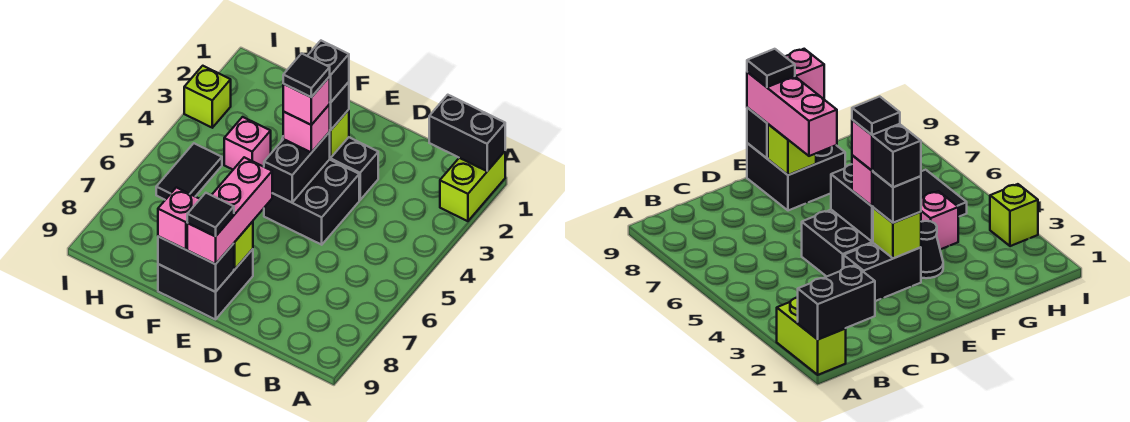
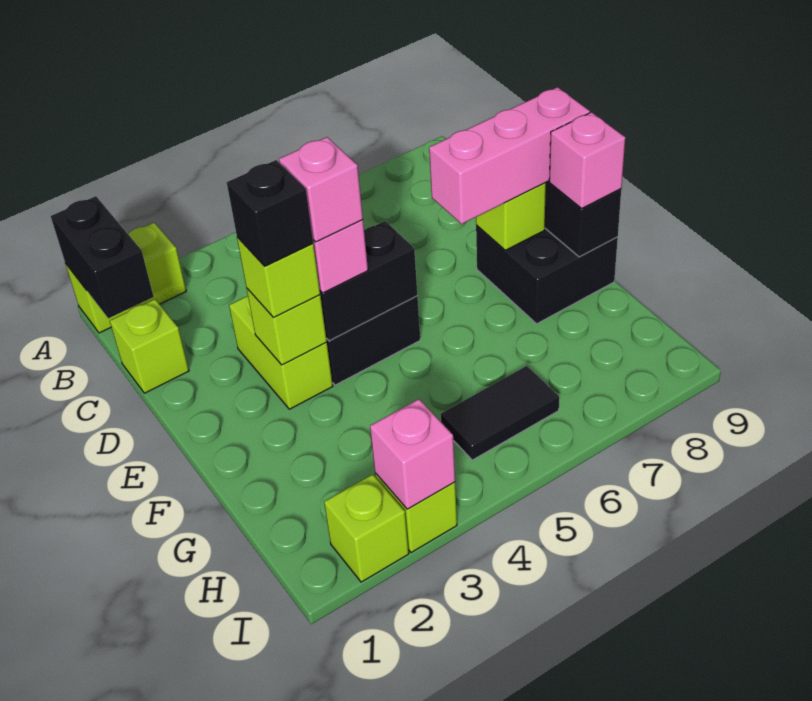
none -> lime 1x1 brick [110,299,189,393]
black 1x2 brick [330,137,378,200] -> lime 1x2 brick [229,296,333,409]
black 1x1 brick [330,82,349,130] -> lime 1x1 brick [237,237,320,318]
black 1x1 tile [283,53,330,97] -> none
black 1x1 tile [187,193,234,237] -> none
black 1x1 cone [921,221,943,278] -> none
pink 1x1 brick [224,117,271,169] -> pink 1x1 brick moved to [370,399,455,509]
none -> lime 1x1 brick [324,474,409,582]

